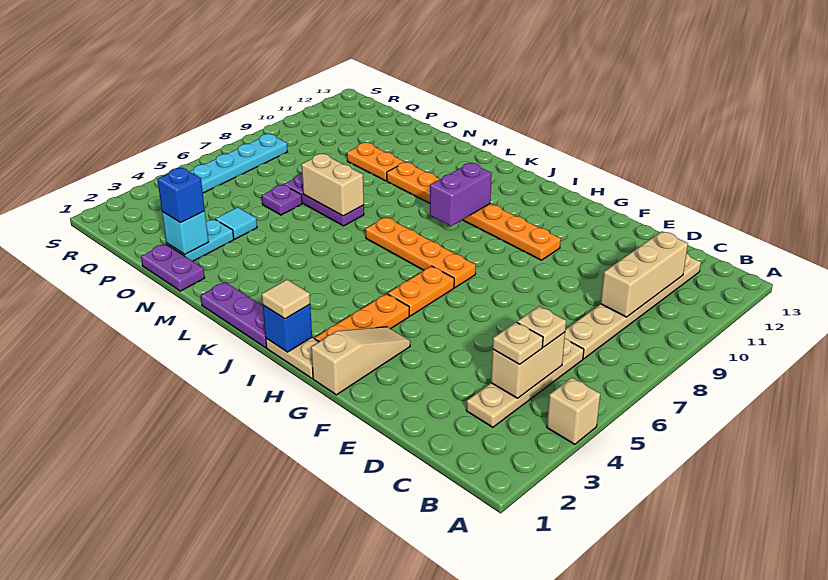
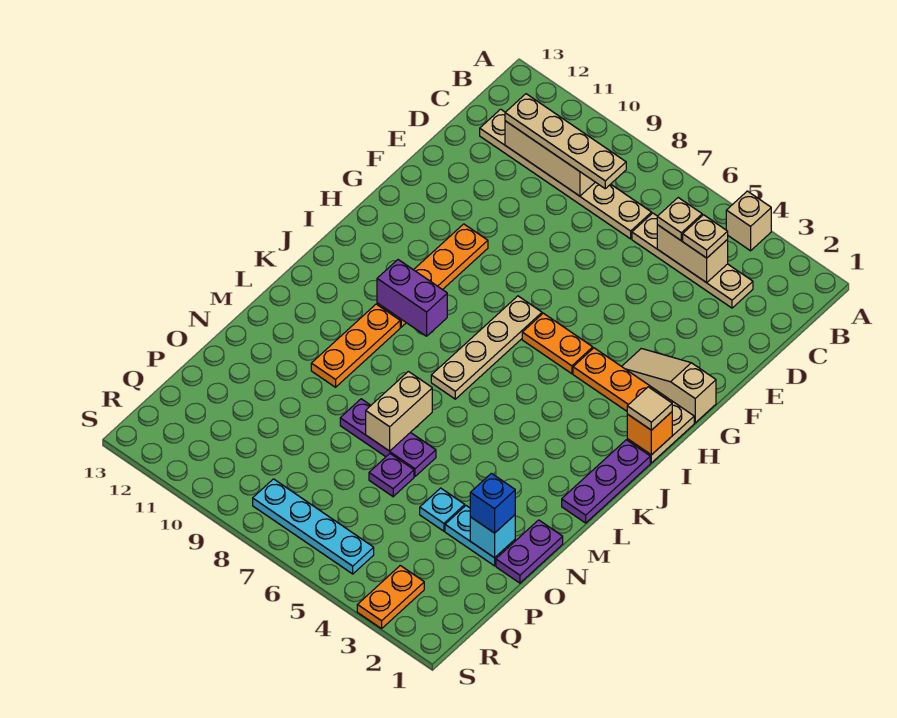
none -> tan 1x4 plate [505,94,626,189]
orange 1x4 plate [366,217,476,288] -> tan 1x4 plate [431,296,542,399]
blue 1x1 brick [263,305,312,352] -> orange 1x1 brick [627,412,672,455]
purple 1x3 plate [284,174,364,226] -> purple 1x3 plate turned to [340,399,436,476]
orange 1x2 plate [347,143,404,181] -> orange 1x2 plate moved to [357,566,424,629]
cyan 1x1 tile [216,207,257,239] -> cyan 1x1 plate [420,488,465,531]

